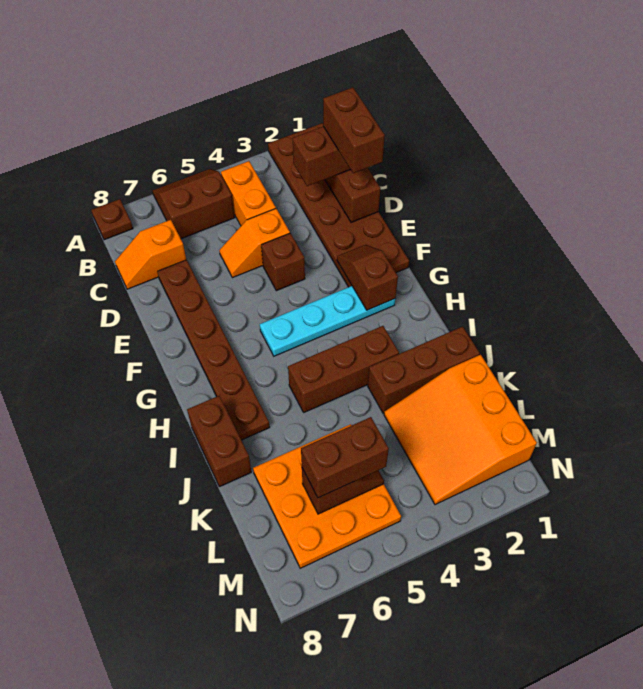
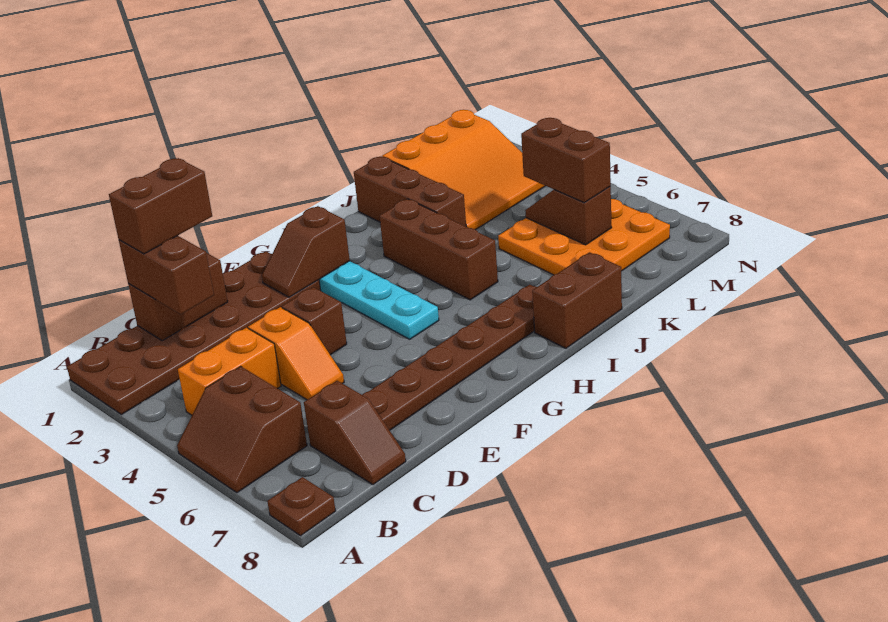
orange 1x2 slope [115,220,186,289] -> brown 1x2 slope [304,381,406,485]

